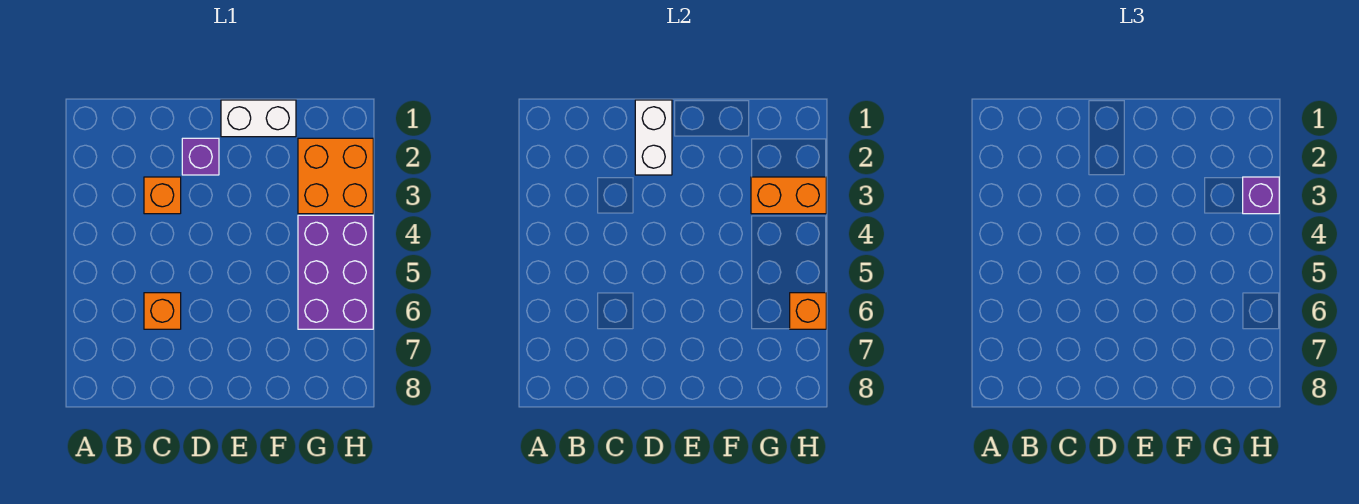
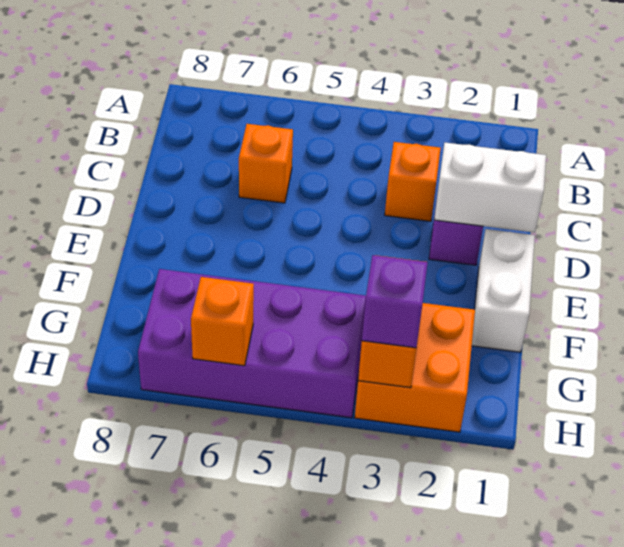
purple 2x3 brick [298,215,373,329] -> purple 2x4 brick [138,269,366,418]

